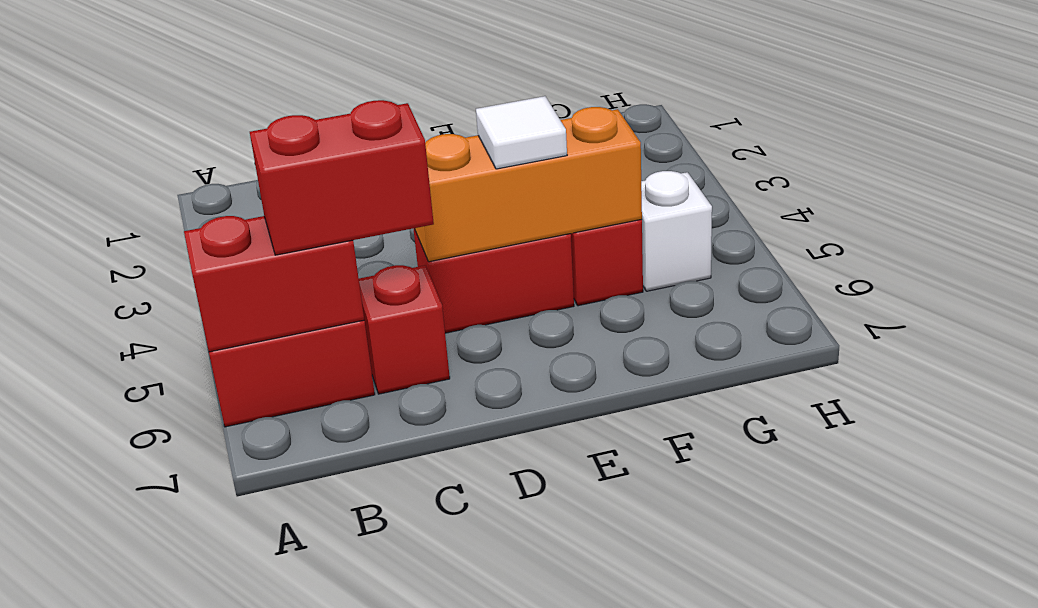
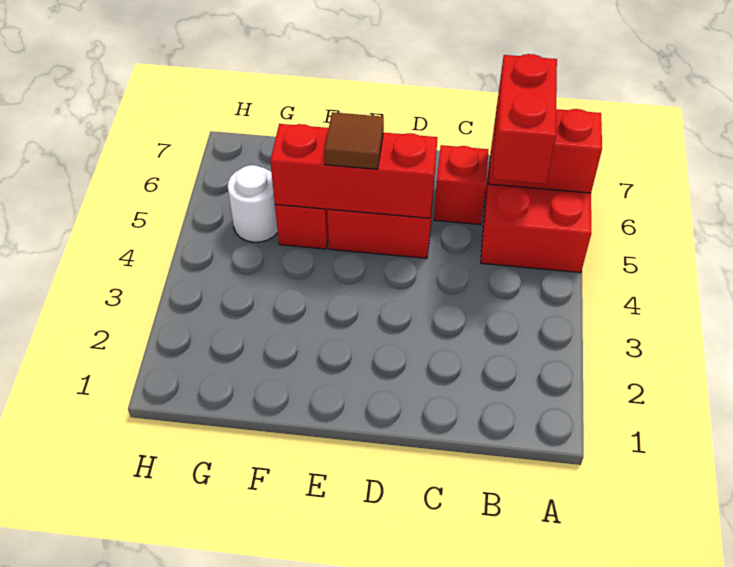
red 1x2 brick [250,100,434,255] -> red 1x2 brick turned to [492,54,557,184]
orange 1x3 brick [414,107,642,262] -> red 1x3 brick [270,124,438,218]
white 1x1 tile [476,96,567,169] -> brown 1x1 tile [324,112,384,169]
white 1x1 brick [641,171,712,291] -> white 1x1 round brick [228,165,278,242]

